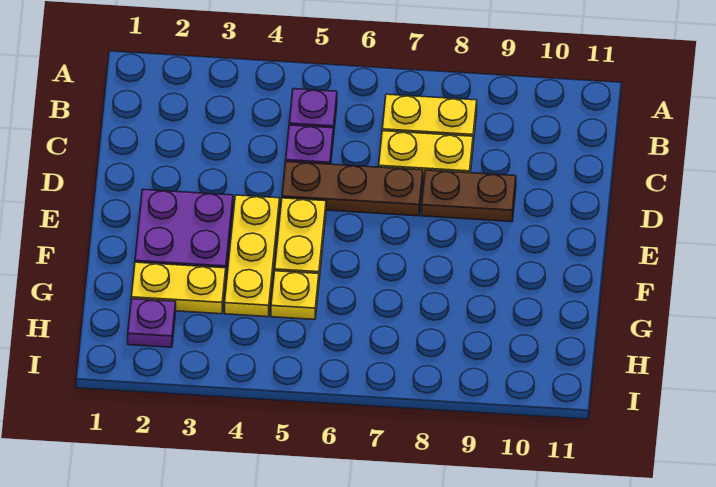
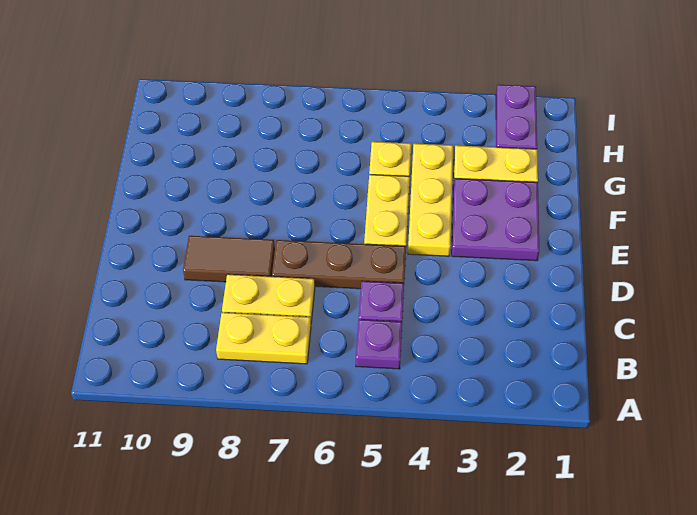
brown 1x2 plate [422,170,516,222] -> brown 1x2 tile [183,236,275,282]
purple 1x1 plate [128,299,176,347] -> purple 1x2 plate [496,85,537,149]

